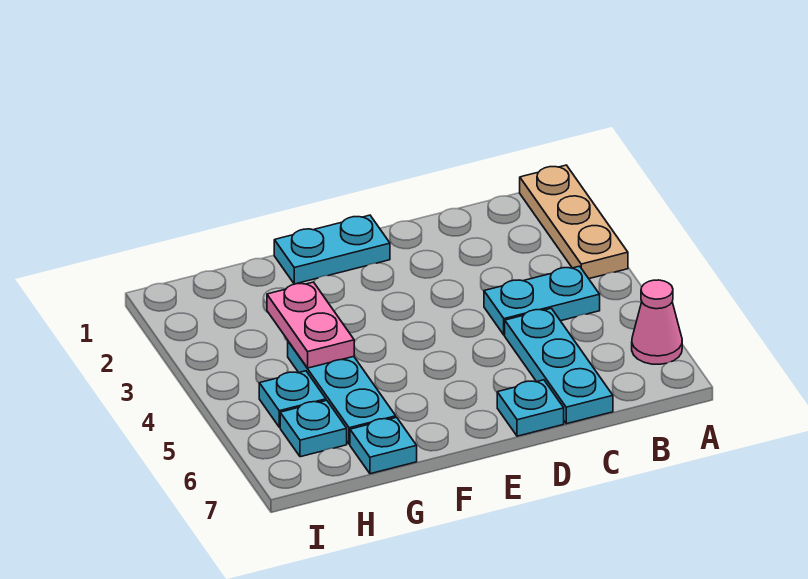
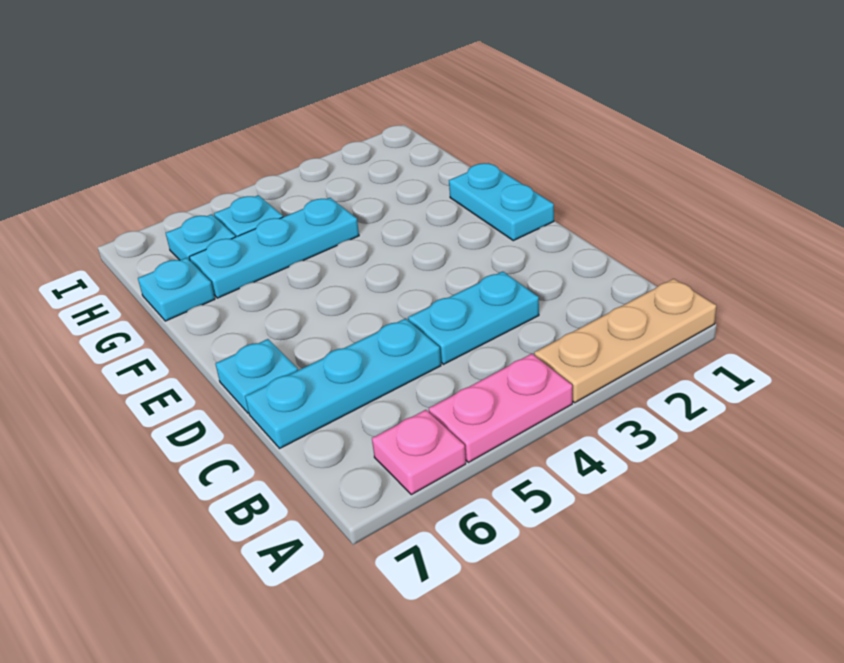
pink 1x1 cone [632,280,682,364] -> pink 1x1 plate [372,410,466,495]
cyan 1x2 plate [484,266,600,335] -> cyan 1x2 plate turned to [408,271,539,364]
pink 1x2 plate [267,282,354,368] -> pink 1x2 plate moved to [429,354,572,463]

